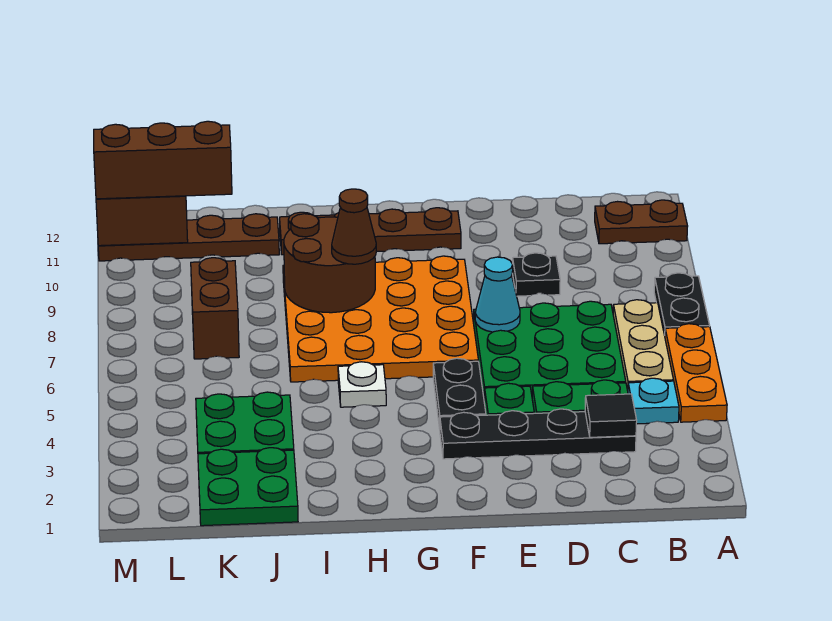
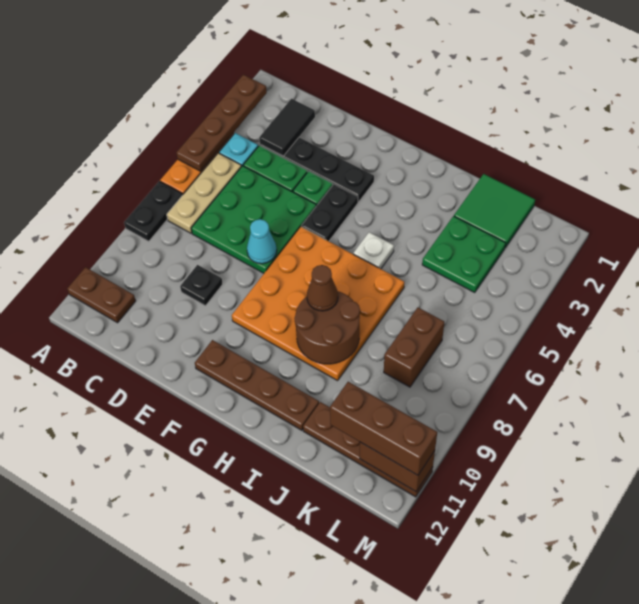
none -> brown 1x4 plate [177,75,267,171]
black 1x1 tile [585,394,637,437] -> black 1x2 tile [259,99,315,156]
green 2x2 plate [198,448,298,526] -> green 2x2 tile [454,174,535,248]

